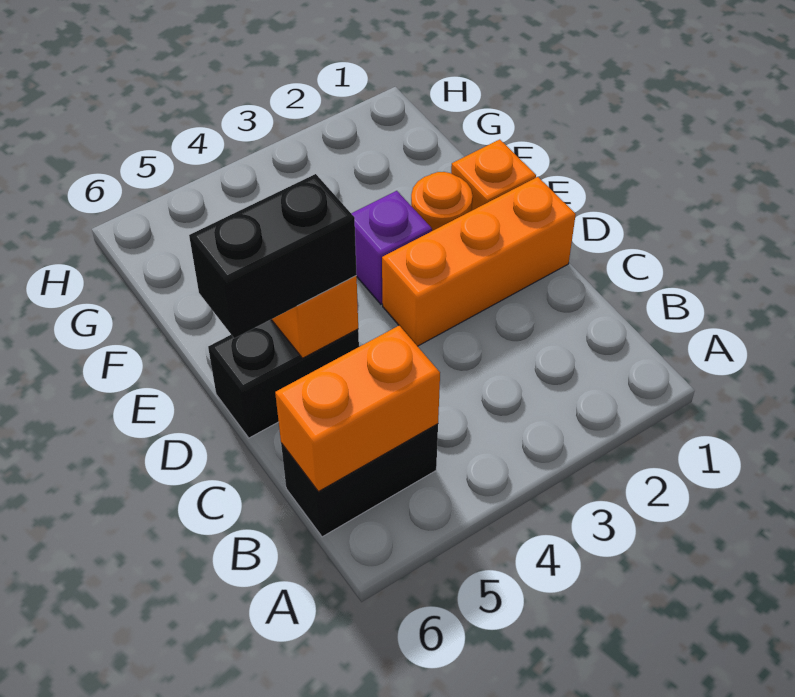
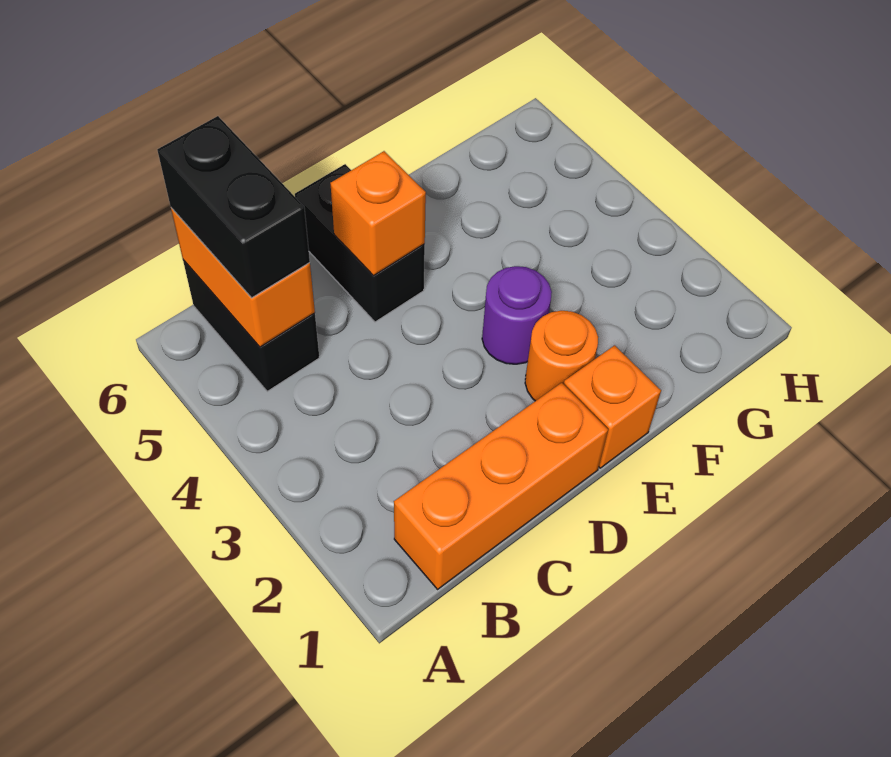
orange 1x3 brick [382,177,576,346] -> orange 1x3 brick turned to [394,383,608,589]
black 1x2 brick [189,174,357,338] -> black 1x2 brick moved to [157,116,310,298]
purple 1x1 brick [351,191,432,304] -> purple 1x1 round brick [482,266,552,364]

